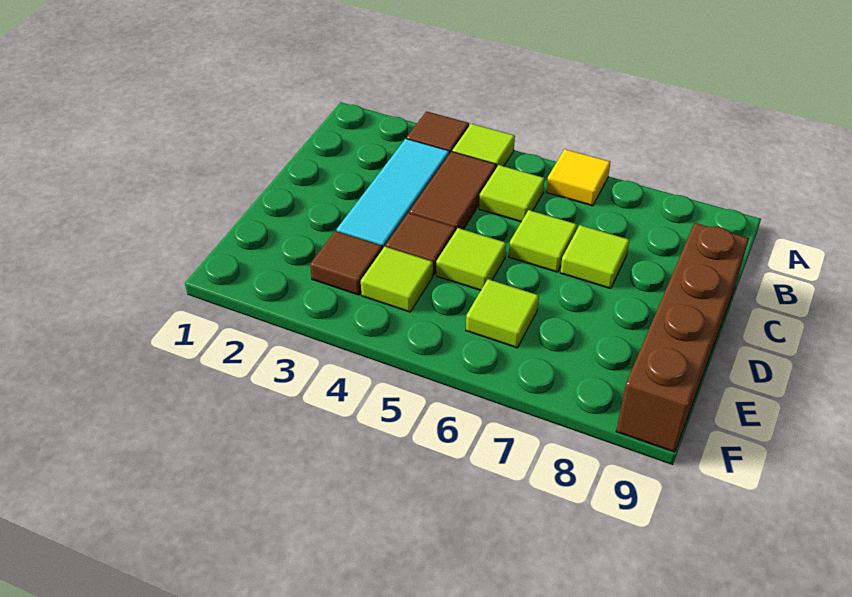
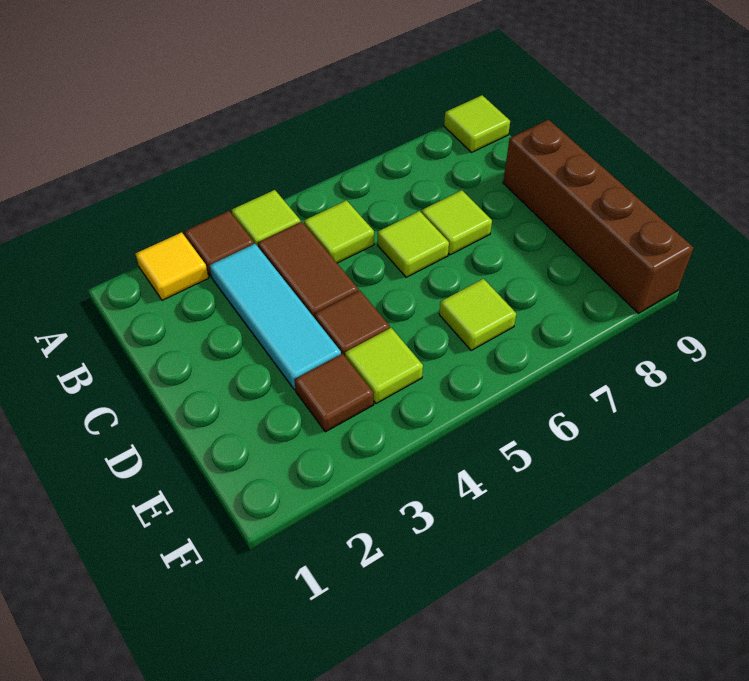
yellow 1x1 tile [546,149,610,206] -> yellow 1x1 tile moved to [136,232,209,300]
lime 1x1 tile [436,228,506,290] -> lime 1x1 tile moved to [444,95,510,152]

